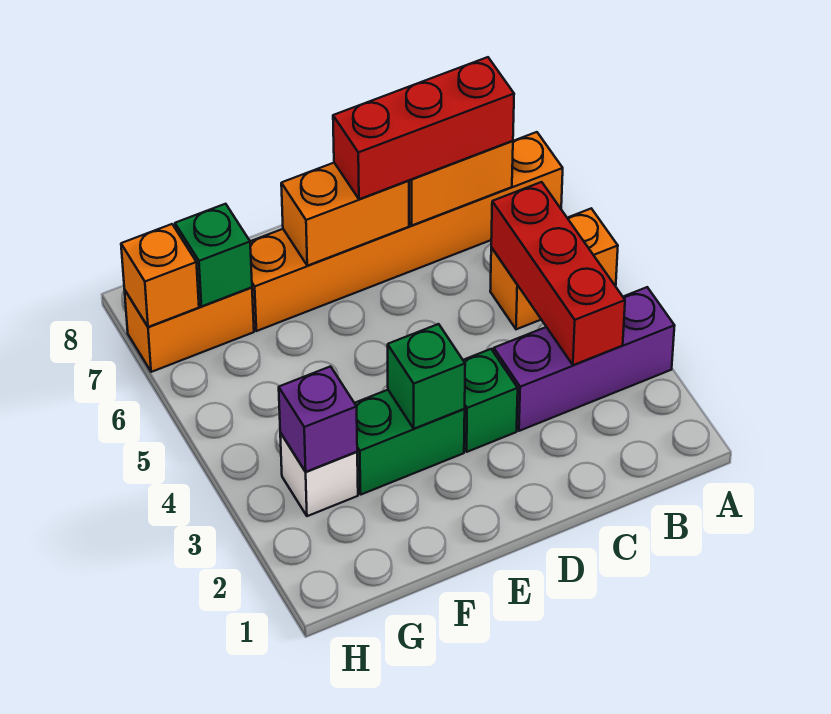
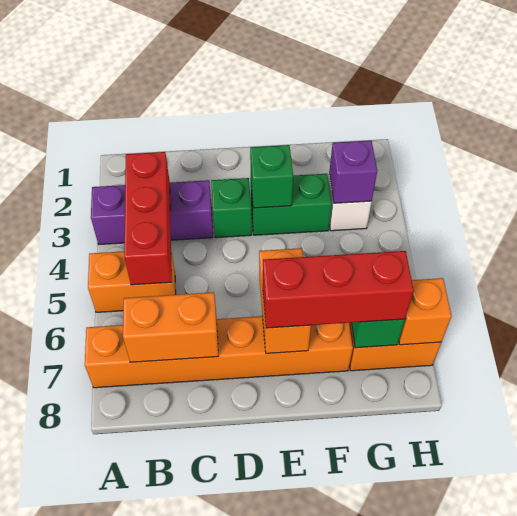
red 1x3 brick [333,57,514,199] -> red 1x3 brick moved to [263,251,414,328]
orange 1x2 brick [281,163,409,266] -> orange 1x2 brick turned to [259,248,311,353]

